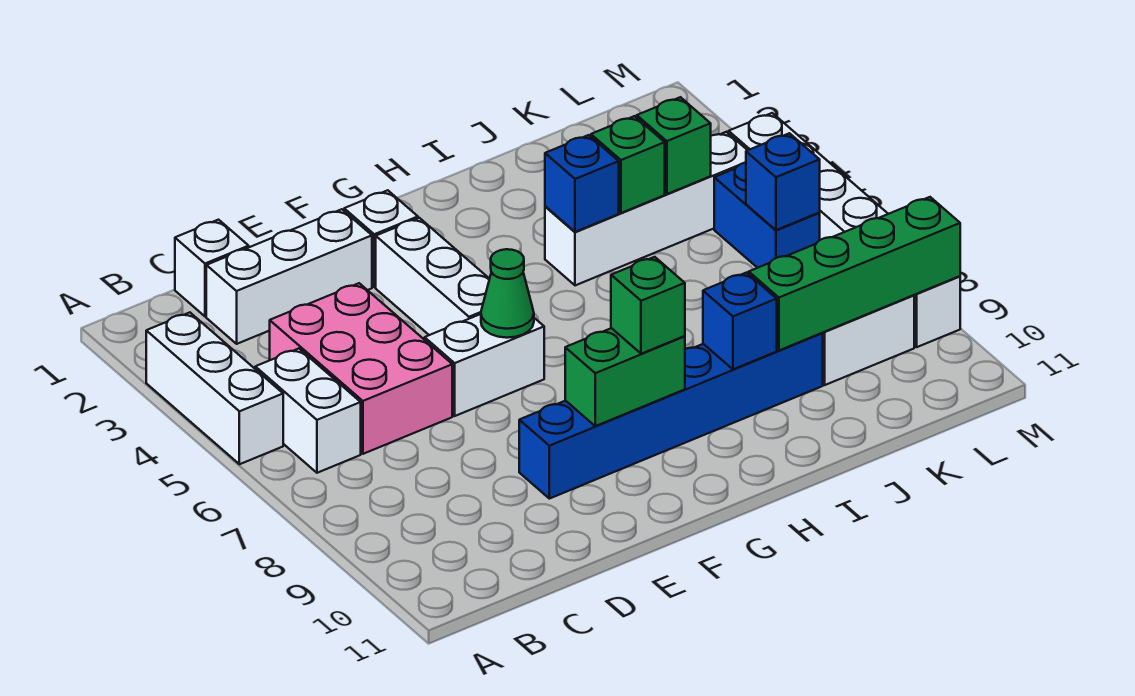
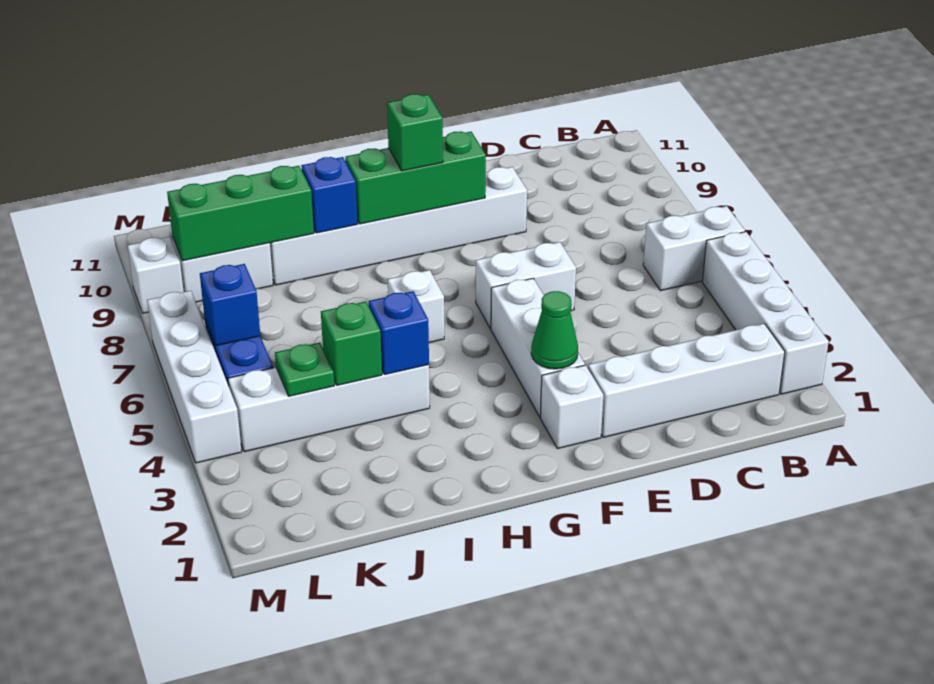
white 1x3 brick [146,313,283,464] -> white 1x4 brick [702,232,829,394]
white 1x2 brick [255,349,361,473] -> white 1x2 brick turned to [643,206,745,291]
white 1x1 brick [175,220,249,316] -> white 1x1 brick moved to [388,270,444,343]
white 1x3 brick [206,209,372,344] -> white 1x4 brick [588,324,785,437]
pink 2x3 brick [270,283,452,454] -> none
blue 1x6 brick [519,333,823,499] -> white 1x6 brick [270,167,527,285]
green 1x1 cone [481,249,534,338] -> green 1x1 cone moved to [531,291,578,369]
green 1x2 brick [565,328,685,426] -> green 1x3 brick [345,131,486,224]
green 1x4 brick [749,197,960,350] -> green 1x3 brick [167,166,314,261]
green 1x1 brick [637,97,711,194] -> green 1x1 plate [275,343,334,396]

